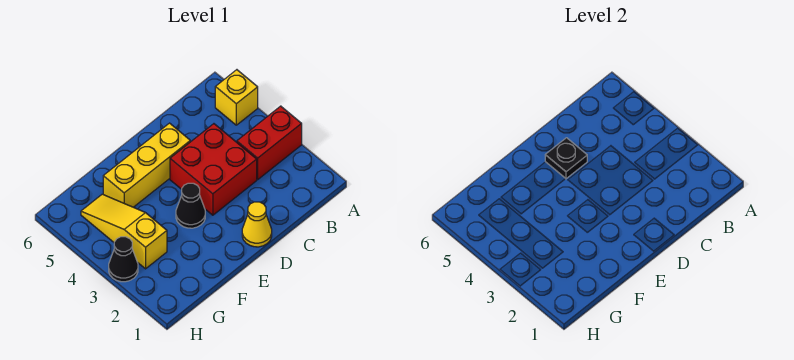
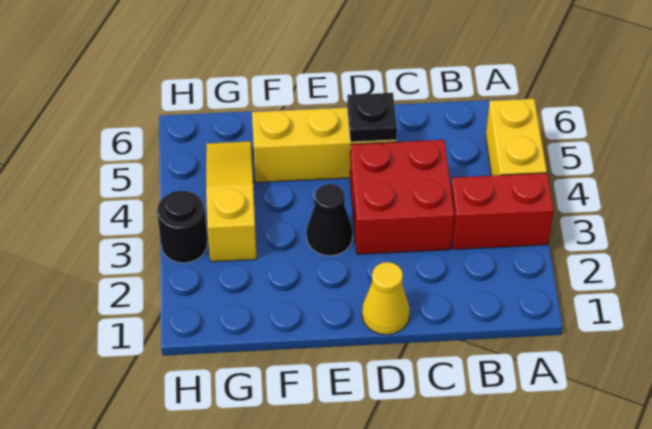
yellow 1x1 brick [215,70,258,125] -> yellow 1x2 brick [486,99,547,176]
black 1x1 cone [109,237,138,282] -> black 1x1 round brick [157,191,207,263]

